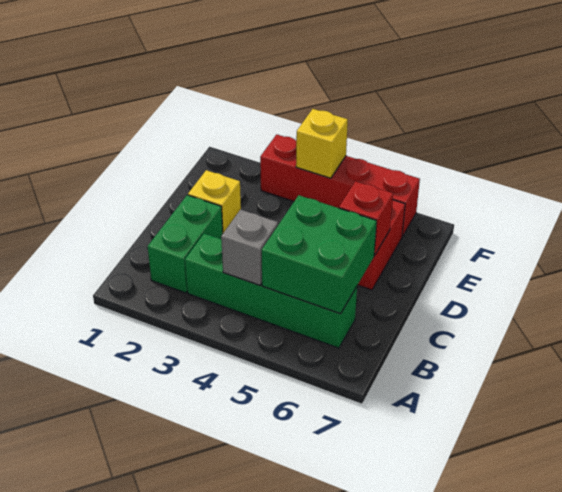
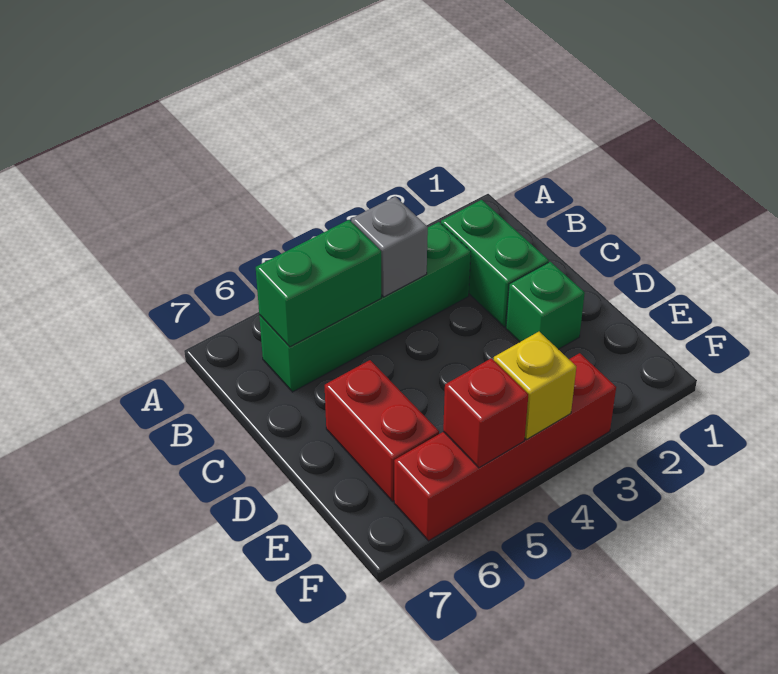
green 2x2 brick [262,195,377,314] -> green 1x2 brick [256,220,381,347]
yellow 1x1 brick [188,170,241,233] -> green 1x1 brick [506,262,585,349]
red 1x1 brick [339,181,393,255] -> red 1x1 brick moved to [443,358,528,468]

